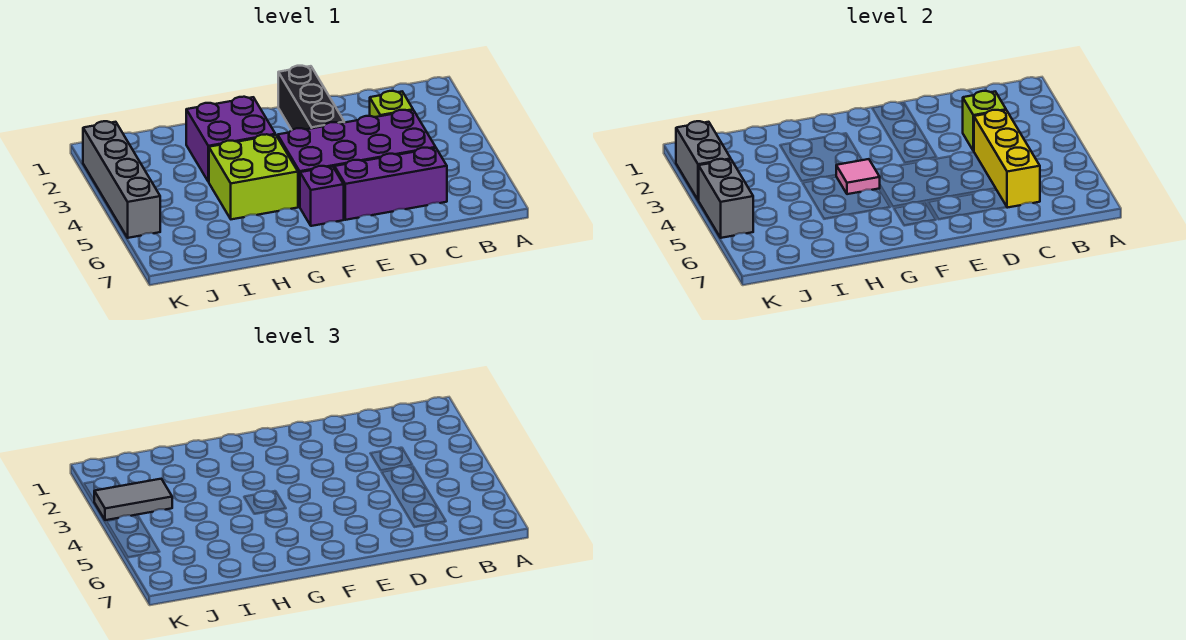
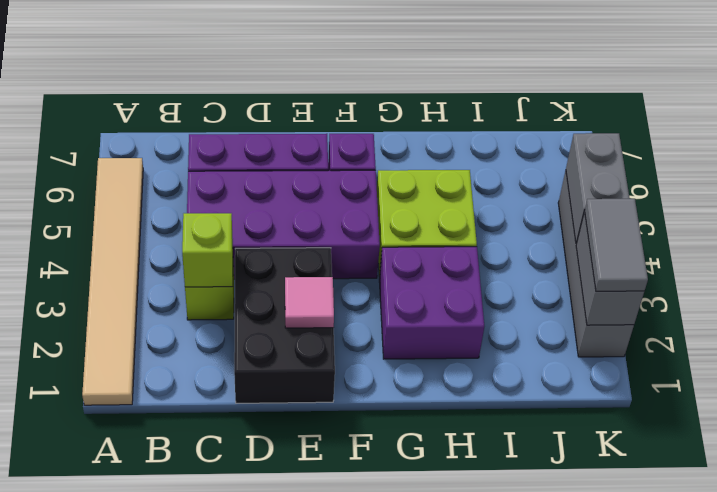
none -> tan 1x6 tile [82,158,143,405]
yellow 1x3 brick [974,110,1040,208] -> none
black 1x3 brick [278,66,344,130] -> black 2x3 brick [234,248,335,403]
pink 1x1 tile [836,159,880,194] -> pink 1x1 tile moved to [285,277,334,328]
grey 1x2 tile [94,479,172,520] -> grey 1x2 tile turned to [584,199,648,291]

